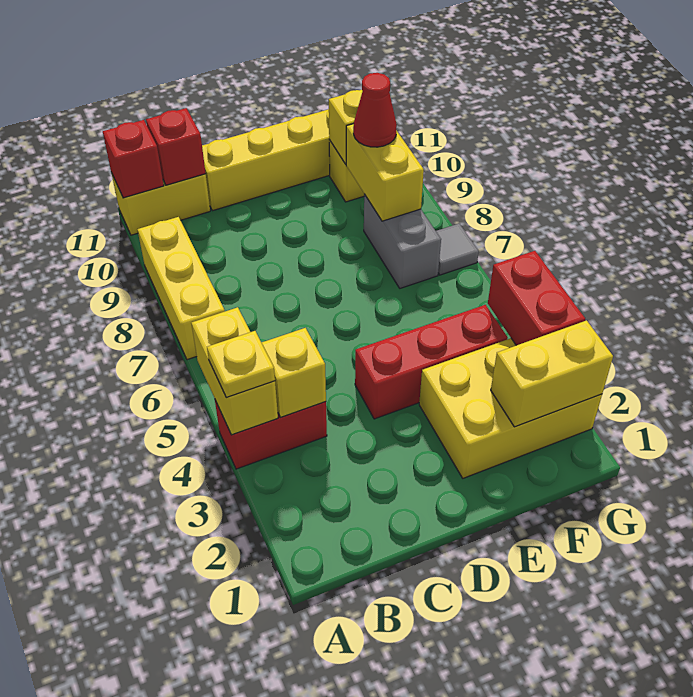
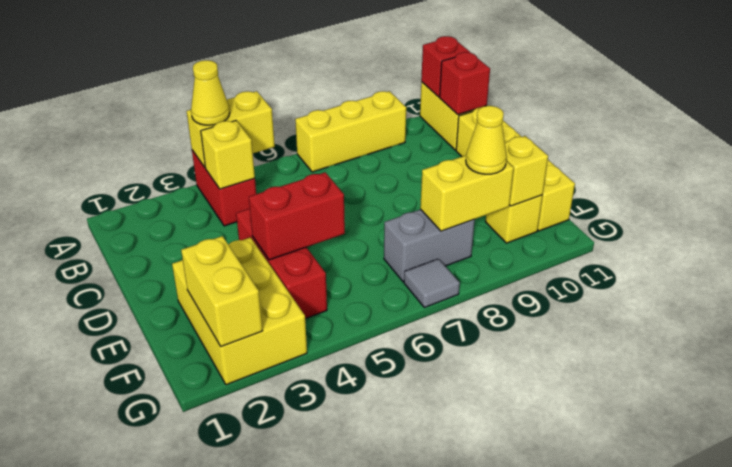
yellow 1x1 plate [207,331,275,398] -> yellow 1x1 cone [191,60,230,125]
red 1x1 cone [353,73,397,147] -> yellow 1x1 cone [466,106,507,174]
red 1x2 brick [488,251,585,345] -> red 1x2 brick moved to [249,172,345,260]

